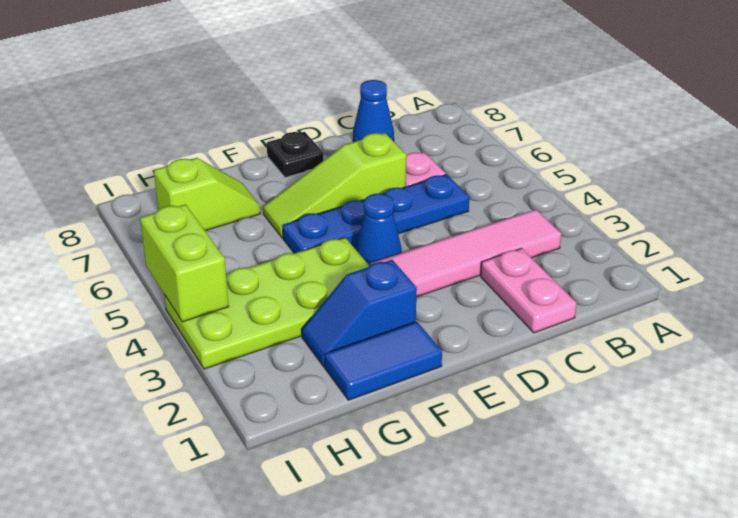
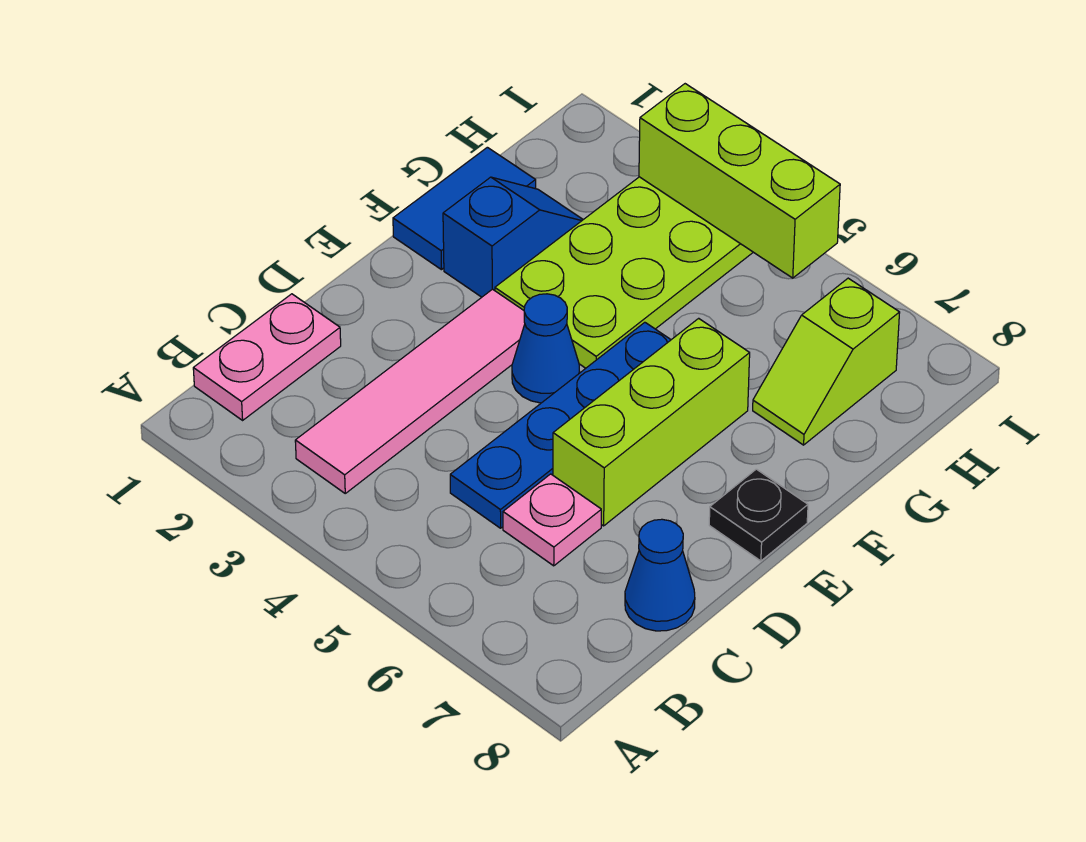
pink 1x2 plate [481,248,577,333] -> pink 1x2 plate turned to [193,294,341,420]
lime 1x3 slope [263,133,406,238] -> lime 1x3 brick [553,318,750,526]
lime 1x2 brick [140,204,229,322] -> lime 1x3 brick [639,84,840,278]

